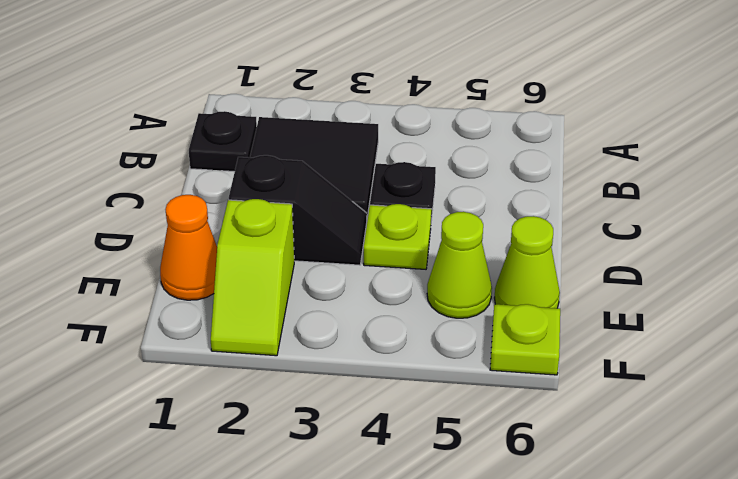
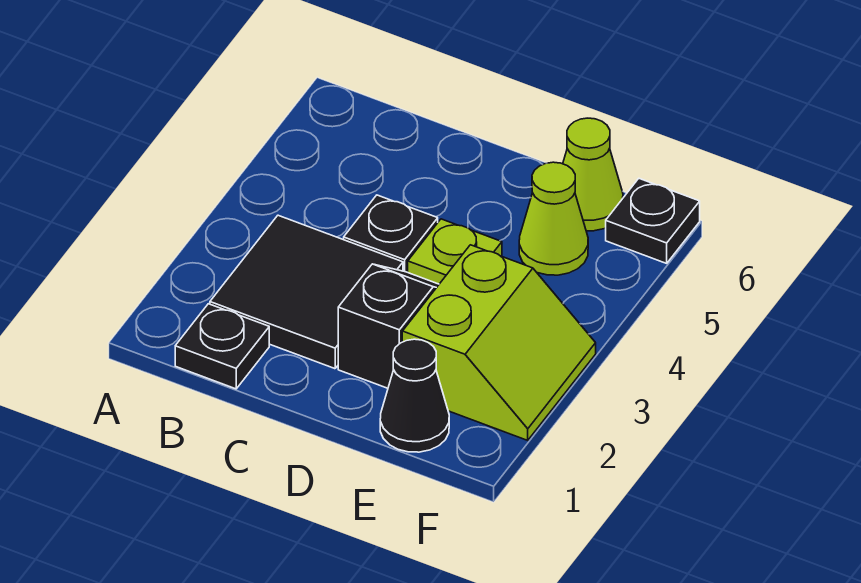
orange 1x1 cone [160,195,217,300] -> black 1x1 cone [380,339,449,452]
lime 1x2 slope [211,199,294,356] -> lime 2x2 slope [402,245,596,440]
lime 1x1 plate [490,304,560,375] -> black 1x1 plate [606,179,700,263]

